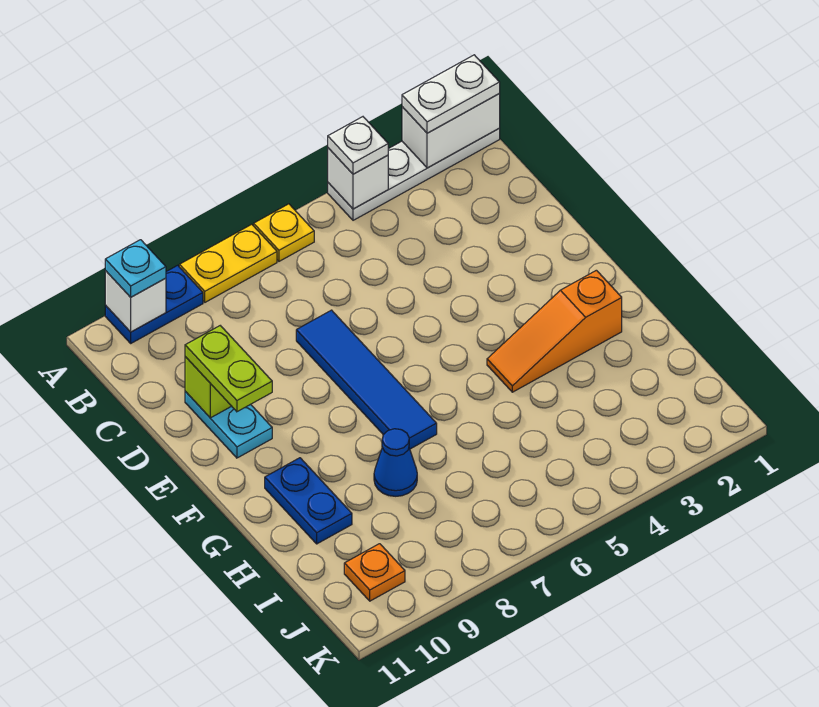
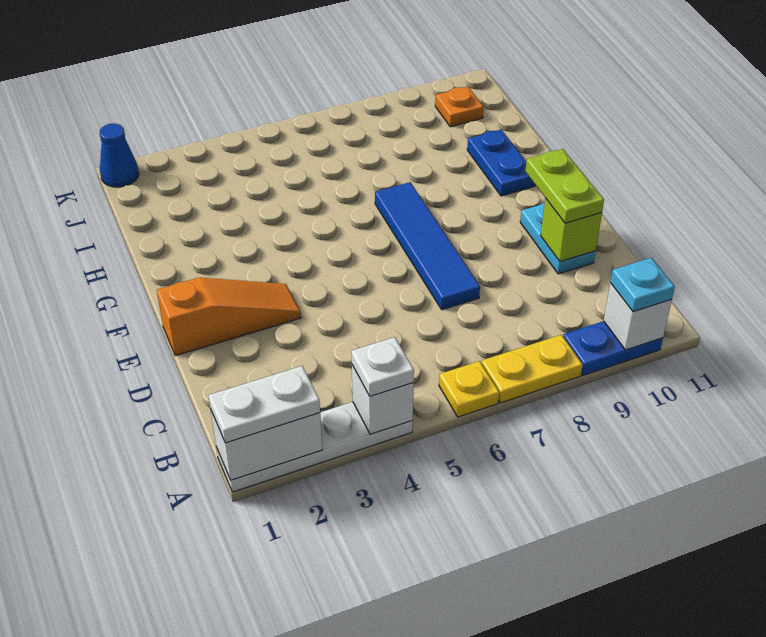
orange 1x3 slope [487,270,622,392] -> orange 1x3 slope moved to [157,277,301,356]
blue 1x1 cone [374,429,417,496] -> blue 1x1 cone moved to [100,123,139,187]

